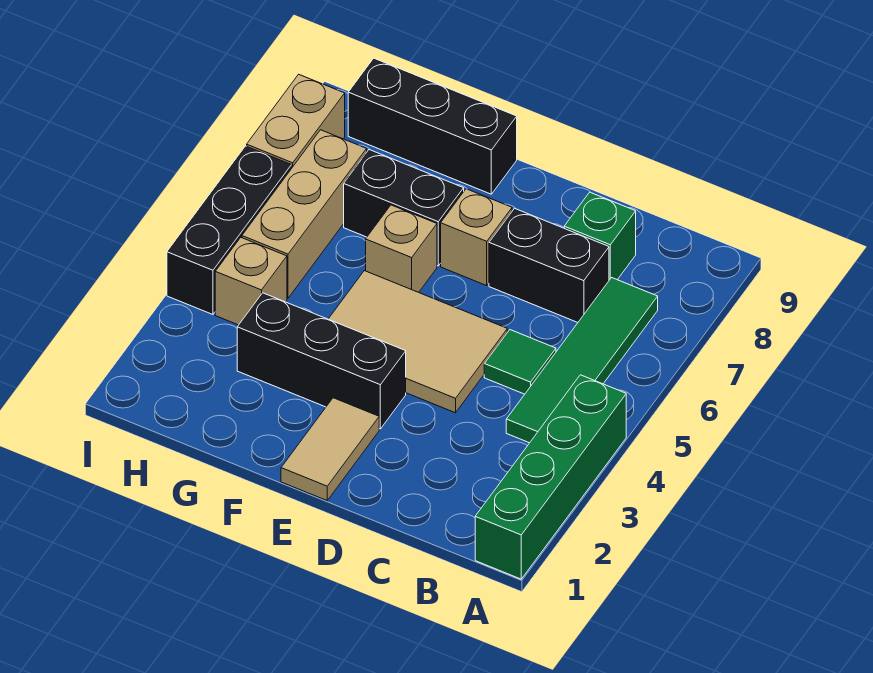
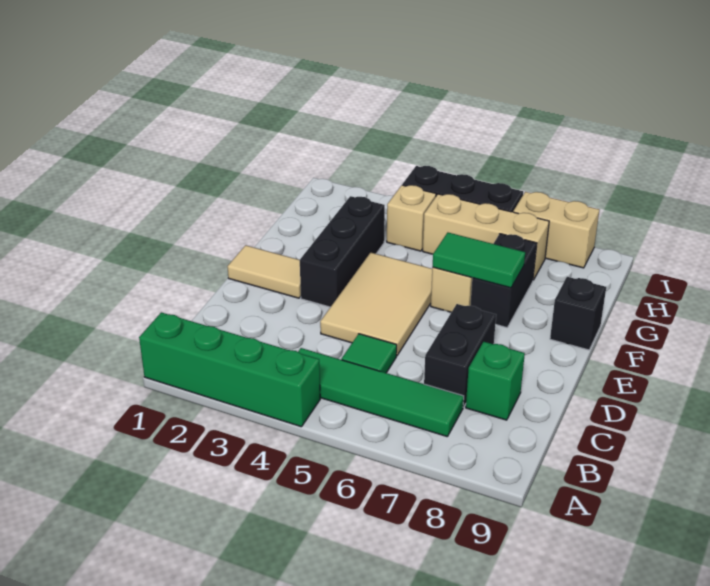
tan 1x1 brick [441,189,512,286] -> none
none -> green 1x2 tile [433,233,525,288]
black 1x3 brick [348,58,517,194] -> black 1x1 brick [550,277,606,350]

